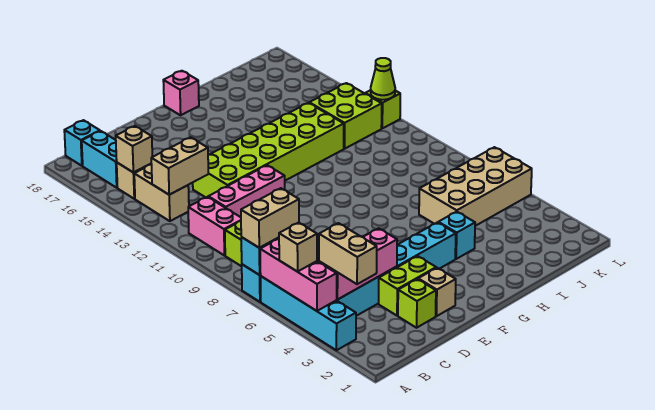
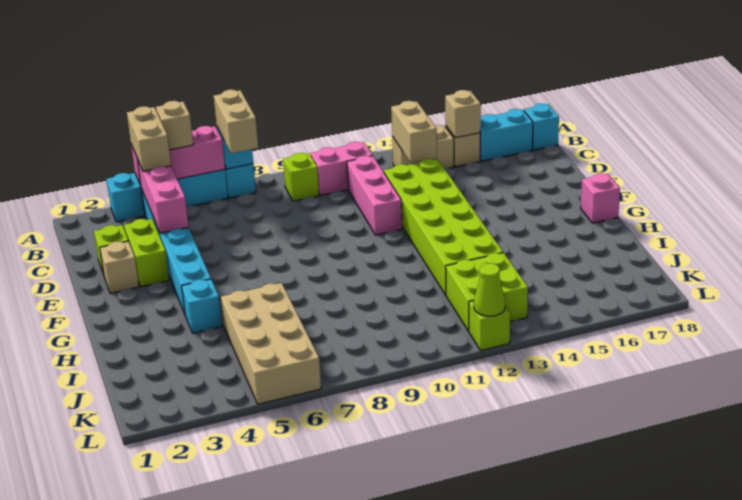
tan 1x2 brick [319,223,377,284] -> tan 1x2 brick turned to [127,106,171,171]

